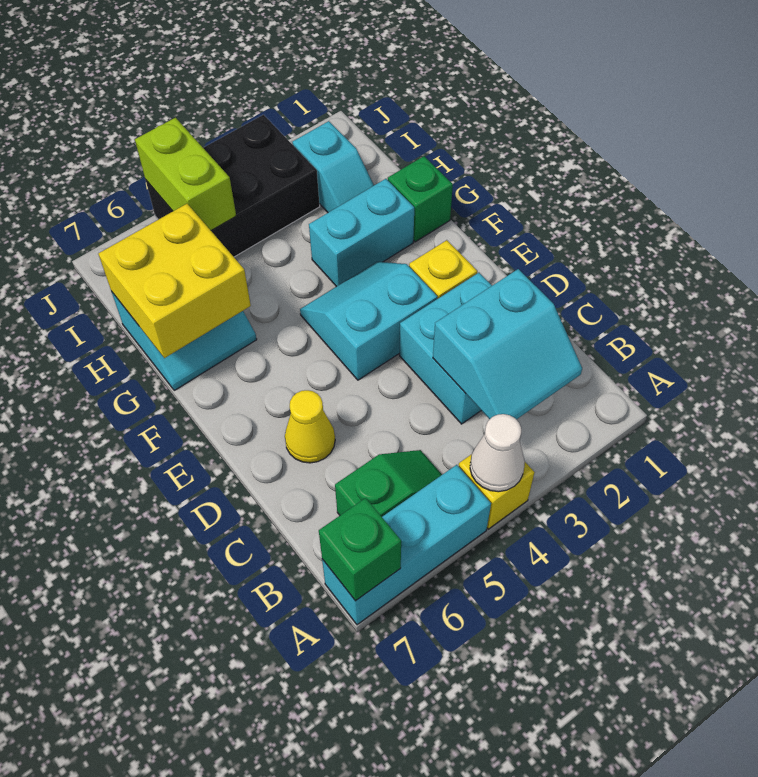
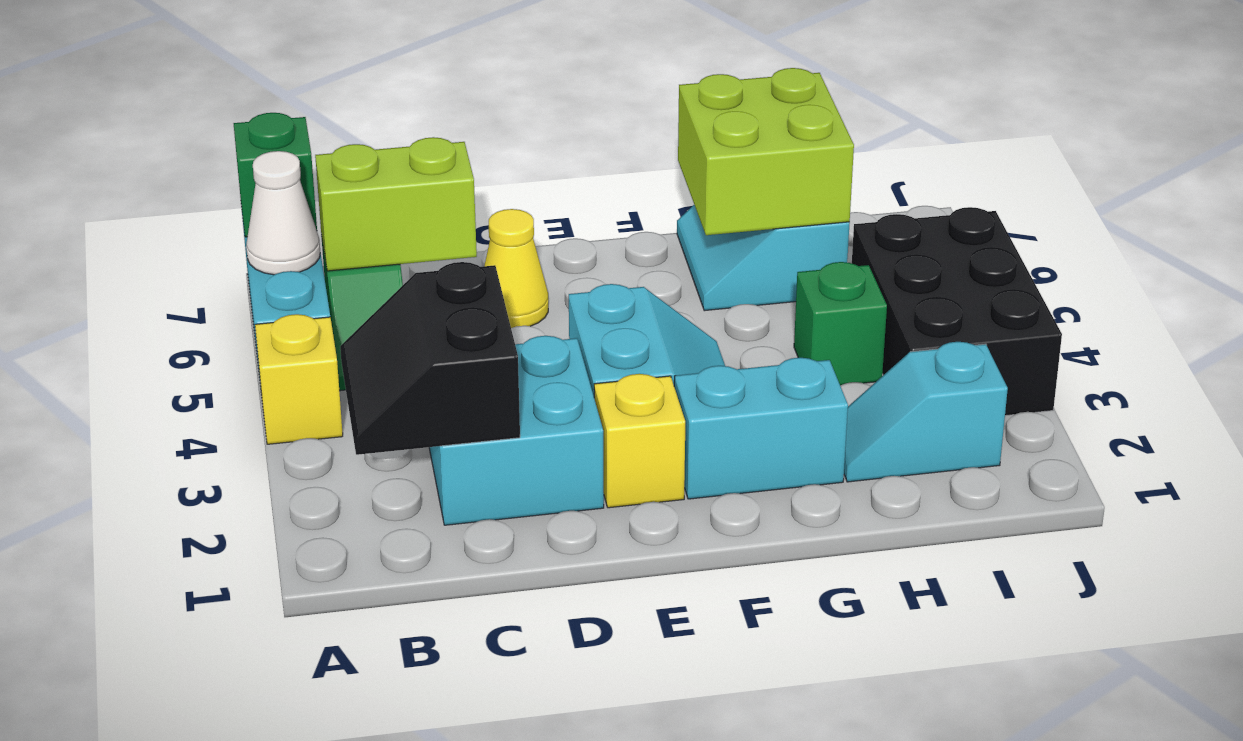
white 1x1 cone [470,414,525,492] -> white 1x1 cone moved to [246,151,320,275]
cyan 2x2 slope [433,269,582,420] -> black 2x2 slope [340,262,520,455]
green 1x1 brick [388,156,453,242] -> green 1x1 brick moved to [794,262,887,385]
cyan 1x2 brick [309,179,414,287] -> cyan 1x2 brick turned to [674,358,848,499]
yellow 2x2 brick [98,204,251,358] -> lime 2x2 brick [678,68,854,235]
lime 1x2 brick [135,118,236,231] -> lime 1x2 brick moved to [315,137,477,271]

